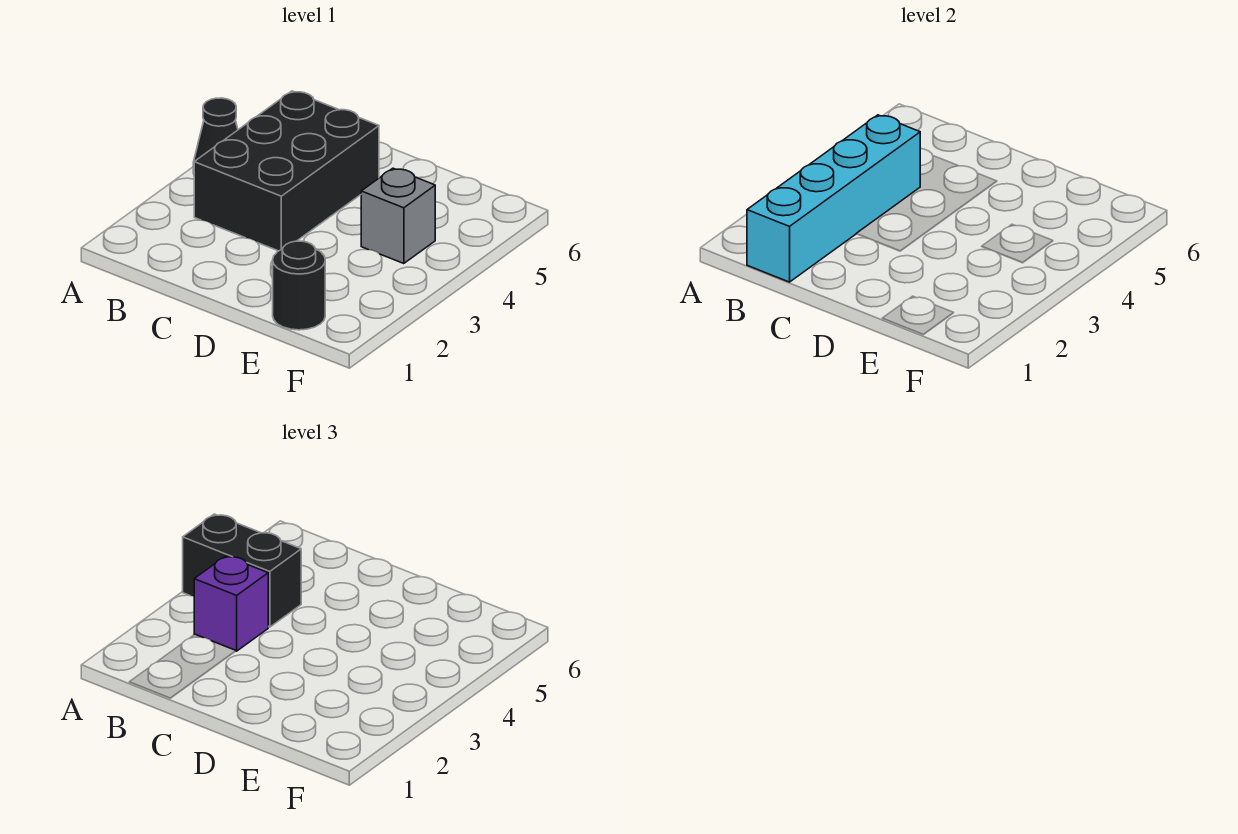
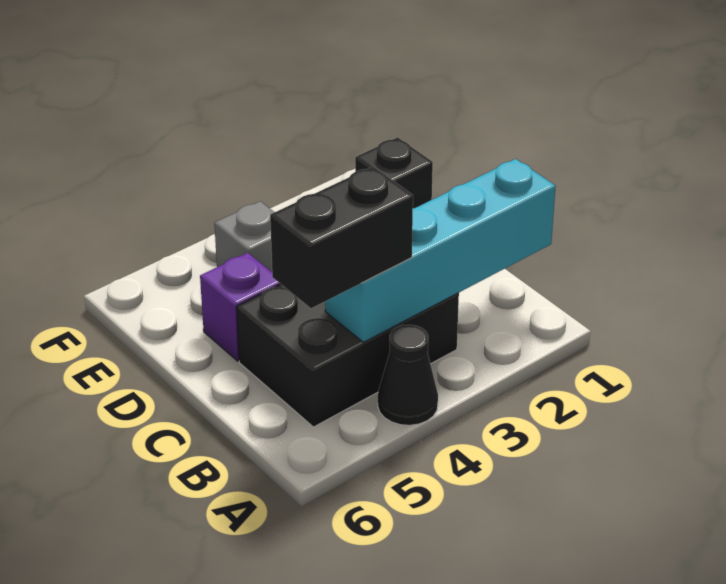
black 1x2 brick [183,514,301,627] -> black 1x2 brick turned to [270,166,413,308]
purple 1x1 brick [194,556,268,651] -> purple 1x1 brick moved to [200,253,281,361]
black 1x1 round brick [273,241,325,330] -> black 1x1 brick [355,137,433,208]

